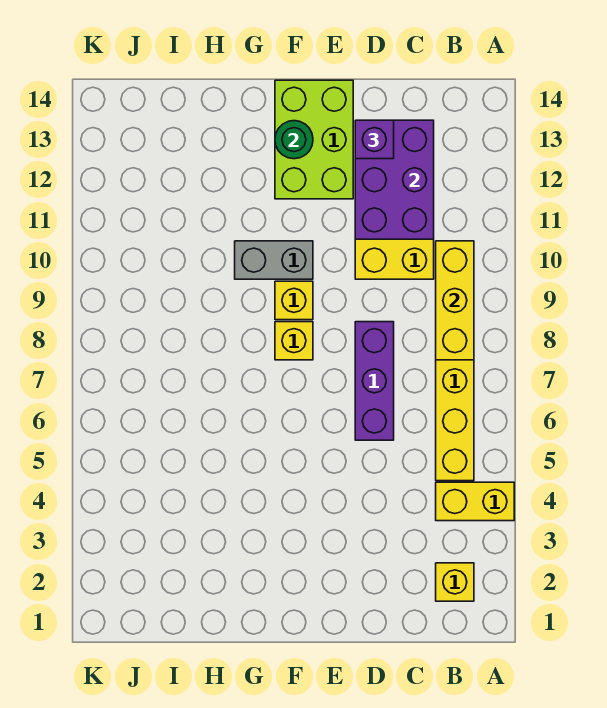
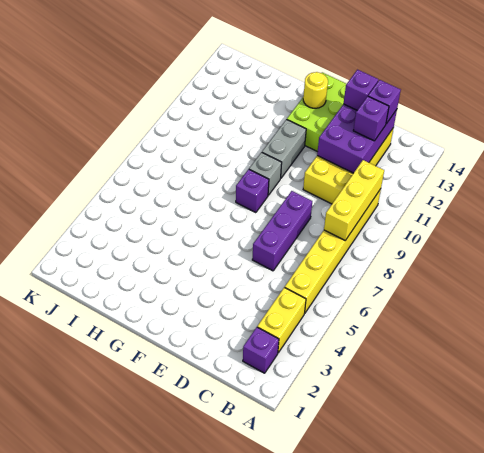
yellow 1x2 brick [436,482,514,521] -> yellow 1x2 brick turned to [257,287,306,353]
yellow 1x1 brick [436,563,474,601] -> purple 1x1 brick [243,327,279,373]
none -> purple 1x1 brick [353,96,389,141]
none -> purple 1x1 brick [368,80,401,124]
yellow 1x1 brick [275,322,313,360] -> purple 1x1 brick [236,169,269,213]
yellow 1x1 brick [275,281,313,320] -> grey 1x1 brick [249,152,282,195]
grey 1x2 brick [235,241,313,279] -> grey 1x2 brick turned to [262,119,306,178]
green 1x1 round brick [275,121,313,159] -> yellow 1x1 round brick [303,72,328,108]

